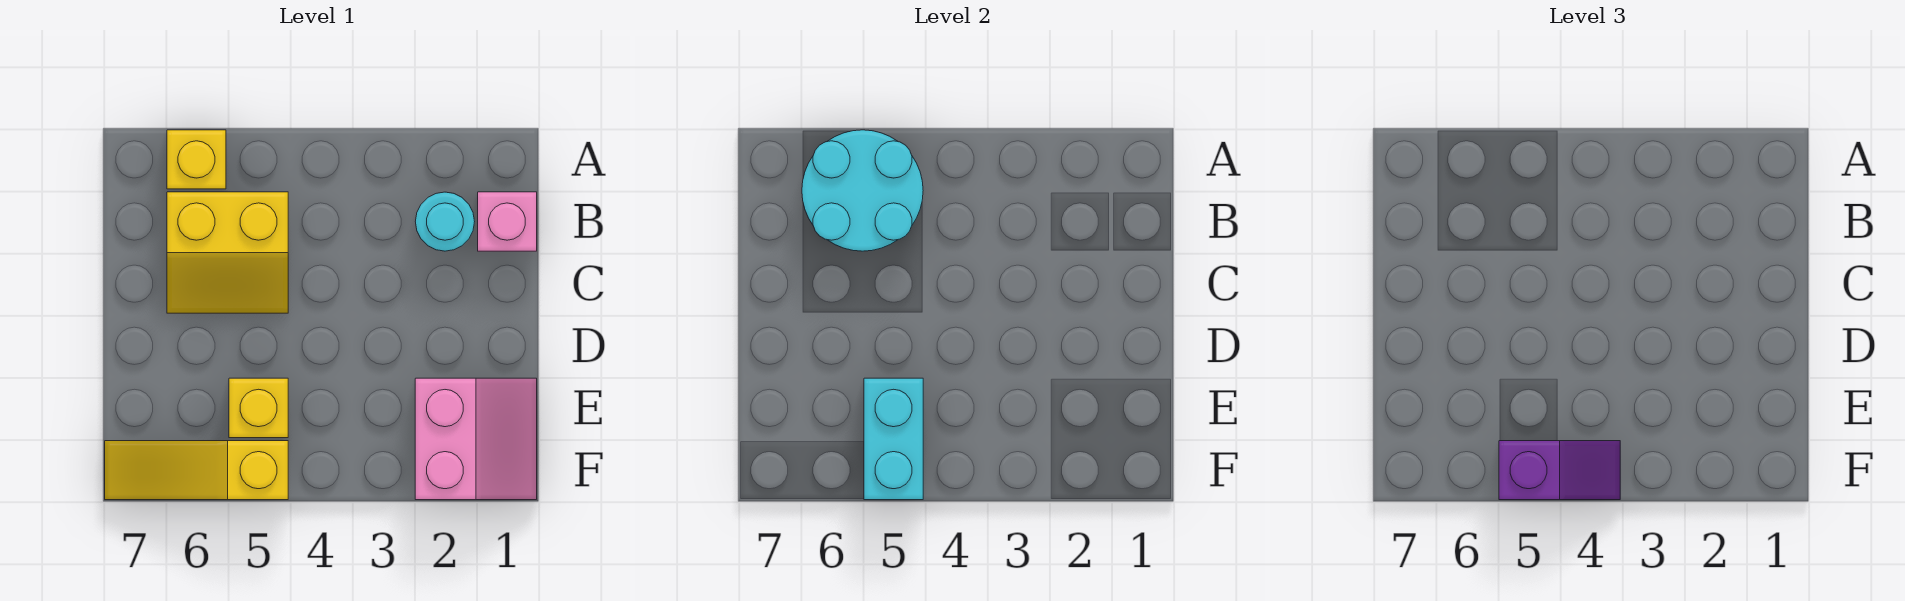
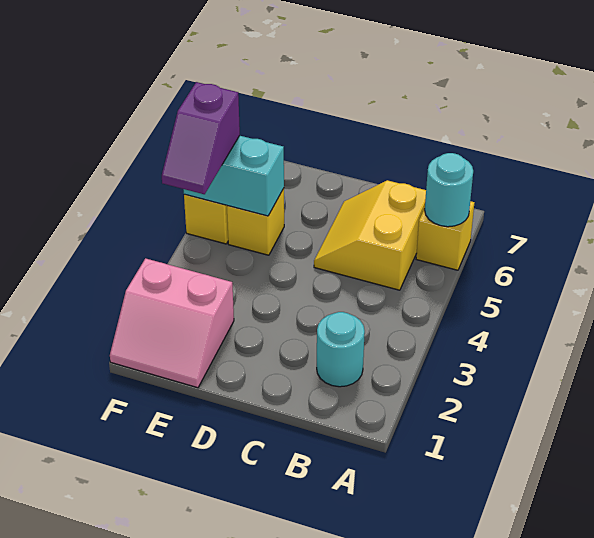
cyan 2x2 round brick [802,130,923,251] -> cyan 1x1 round brick [425,153,473,227]
pink 1x1 brick [478,192,537,251] -> none

